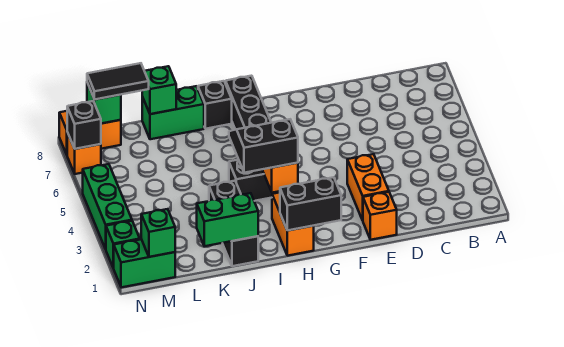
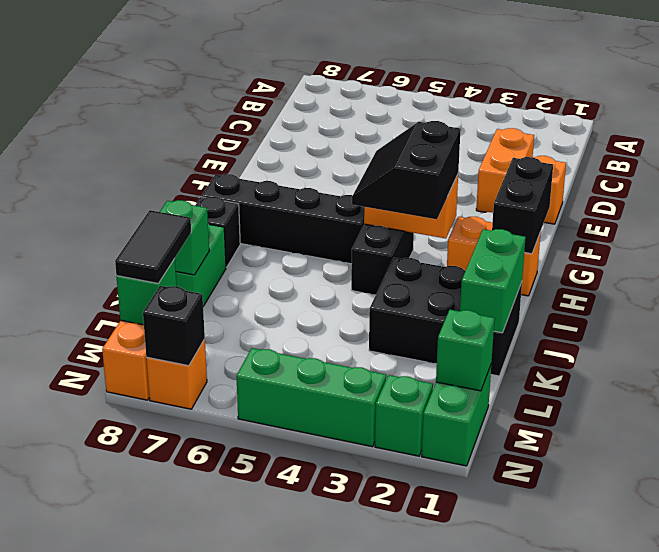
orange 1x2 brick [347,154,389,220] -> orange 1x2 brick turned to [476,128,534,212]
black 1x3 brick [209,181,258,266] -> black 2x3 brick [369,258,522,376]

